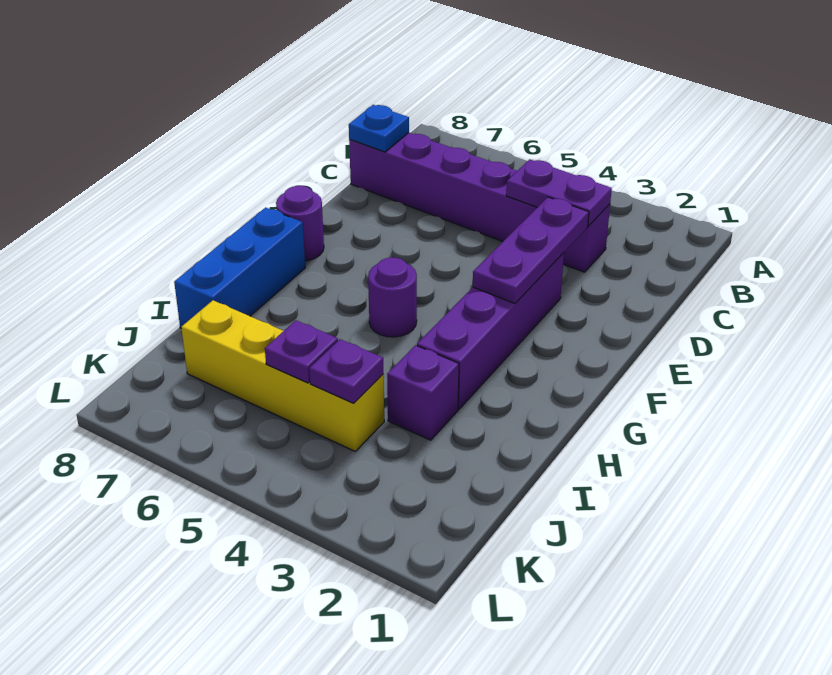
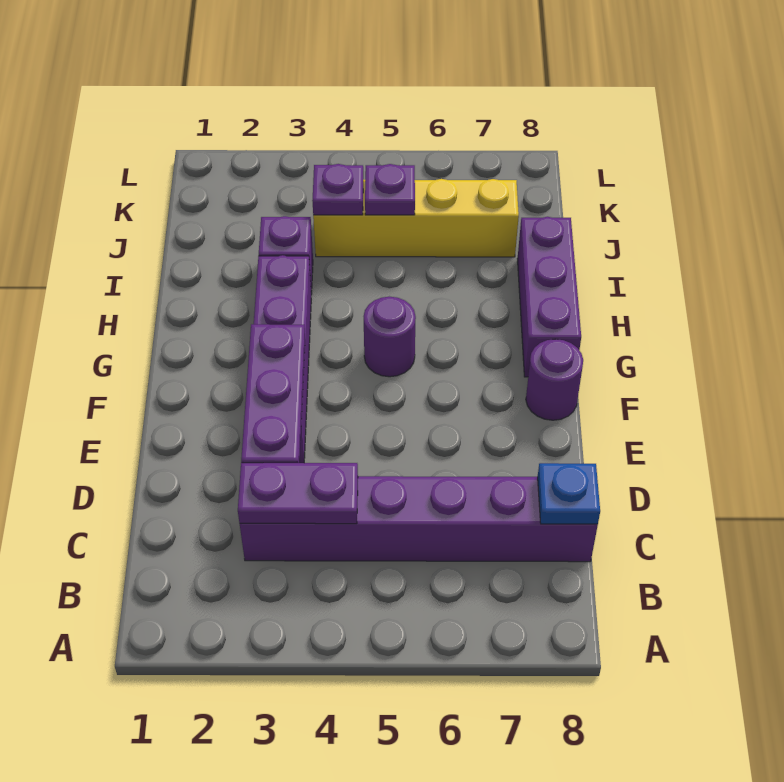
blue 1x3 brick [174,208,305,328] -> purple 1x3 brick [517,217,581,377]

